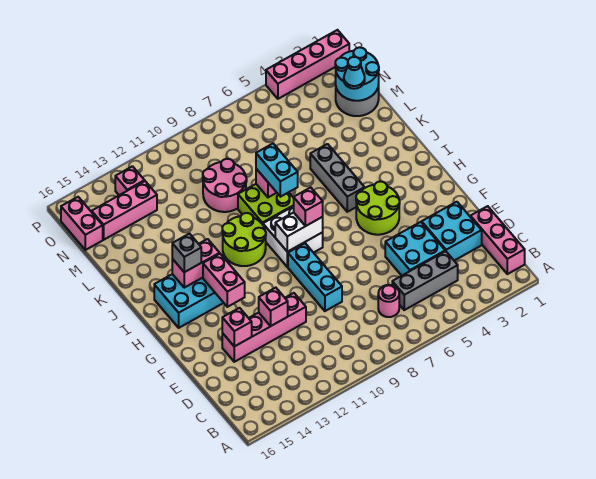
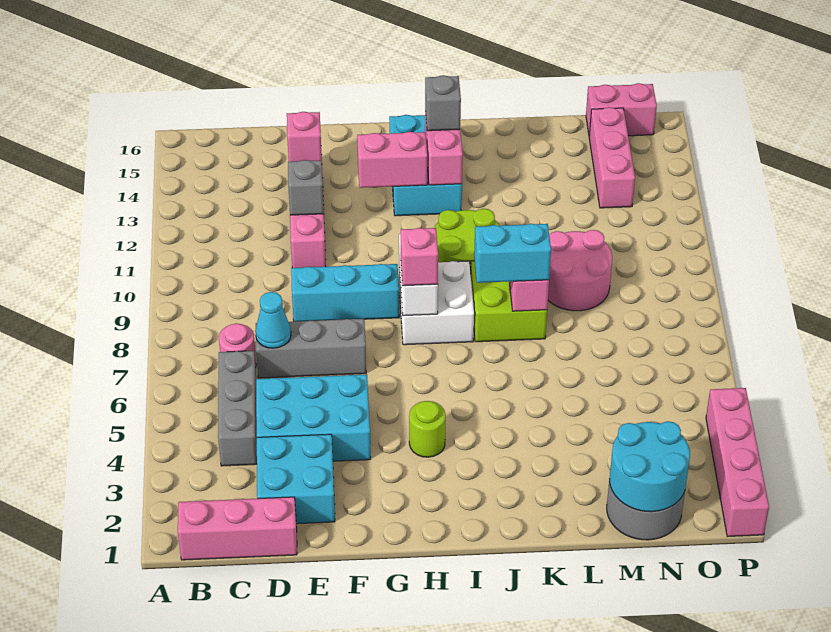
cyan 2x2 brick [385,222,445,276] -> cyan 2x3 brick [256,374,371,461]
pink 1x1 brick [259,288,288,326] -> grey 1x1 brick [288,160,324,215]
lime 2x2 round brick [356,181,400,235] -> lime 1x1 round brick [409,401,446,457]
grey 1x3 brick [310,144,365,212] -> grey 1x3 brick moved to [256,319,366,378]
cyan 1x1 cone [344,57,365,89] -> cyan 1x1 cone moved to [255,292,291,348]
pink 1x1 brick [115,166,145,195] -> none

